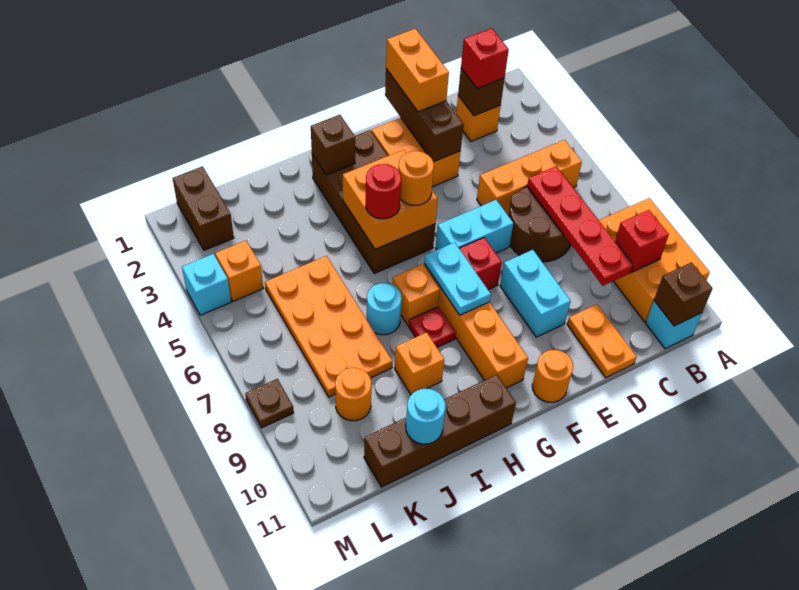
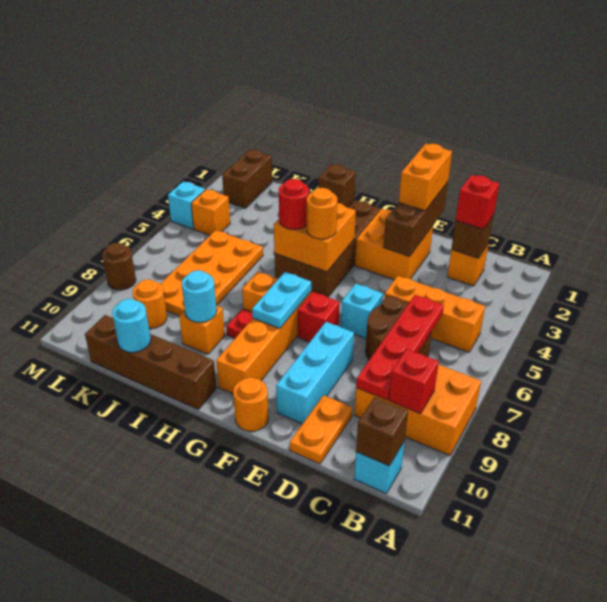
orange 2x3 brick [599,198,710,322] -> orange 2x3 brick turned to [355,364,481,455]
cyan 1x2 brick [435,200,513,253] -> cyan 1x1 brick [341,284,383,338]
cyan 1x2 brick [500,250,571,337] -> cyan 1x3 brick [276,322,354,424]
cyan 1x1 round brick [367,283,402,335] -> cyan 1x1 round brick moved to [182,270,217,322]
brown 1x1 plate [245,379,294,428] -> brown 1x1 round brick [102,243,136,290]

